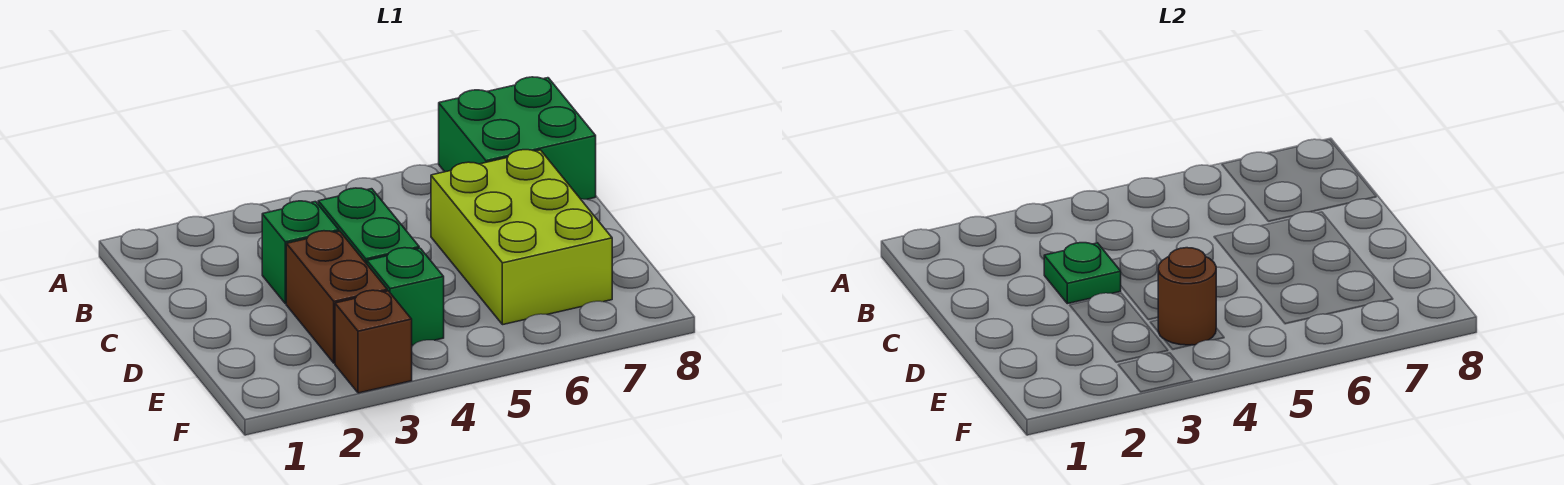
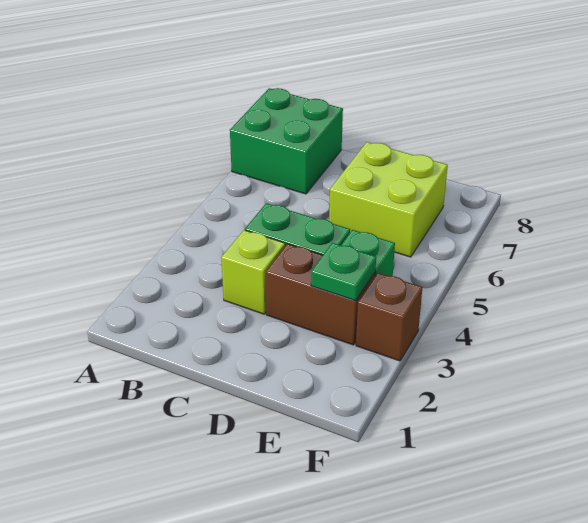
green 1x1 brick [262,201,339,304] -> lime 1x1 brick [221,230,285,314]
green 1x1 plate [1044,243,1121,304] -> green 1x1 plate moved to [311,243,376,301]
lime 2x3 brick [431,150,612,325] -> lime 2x2 brick [329,142,448,257]
brown 1x1 round brick [1158,248,1216,345] -> none

